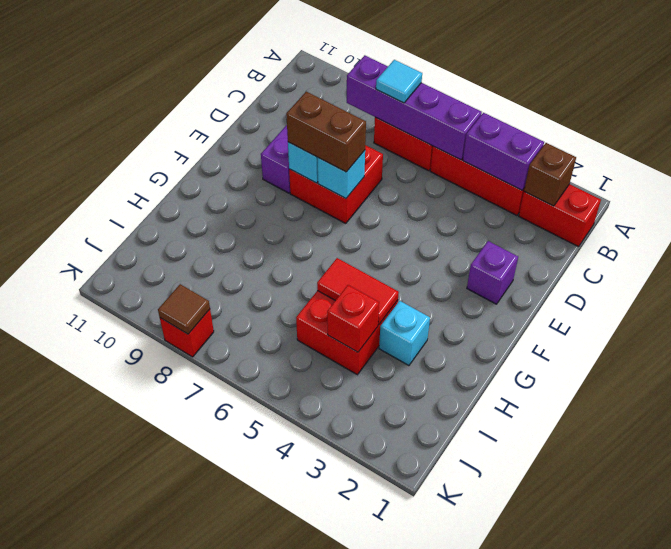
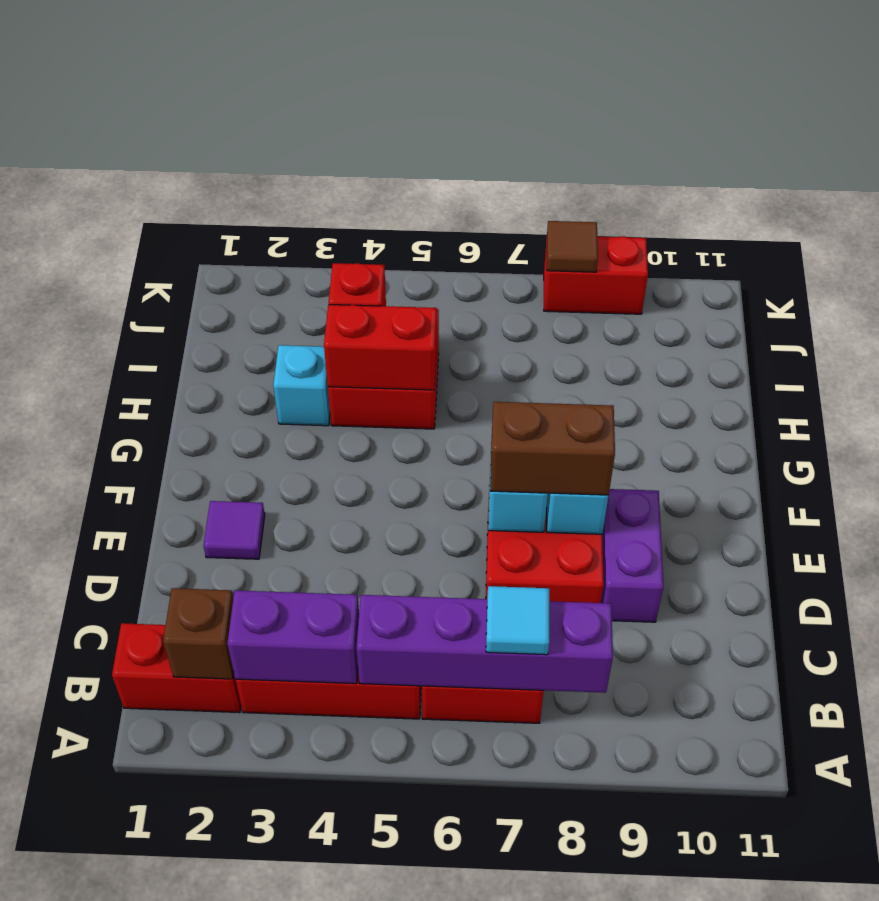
purple 1x1 brick [467,241,518,304] -> purple 1x1 tile [203,501,265,559]
red 1x2 tile [317,258,399,325] -> red 1x2 brick [324,305,437,390]
red 1x1 brick [160,309,214,357] -> red 1x2 brick [544,236,648,314]

